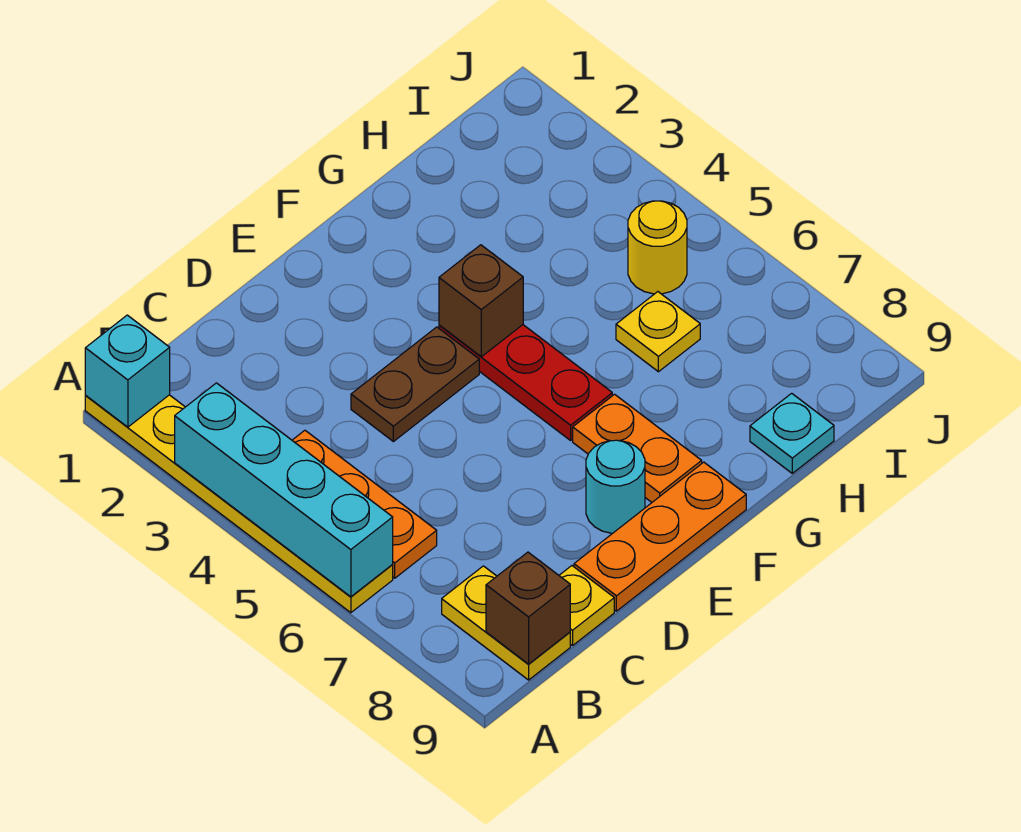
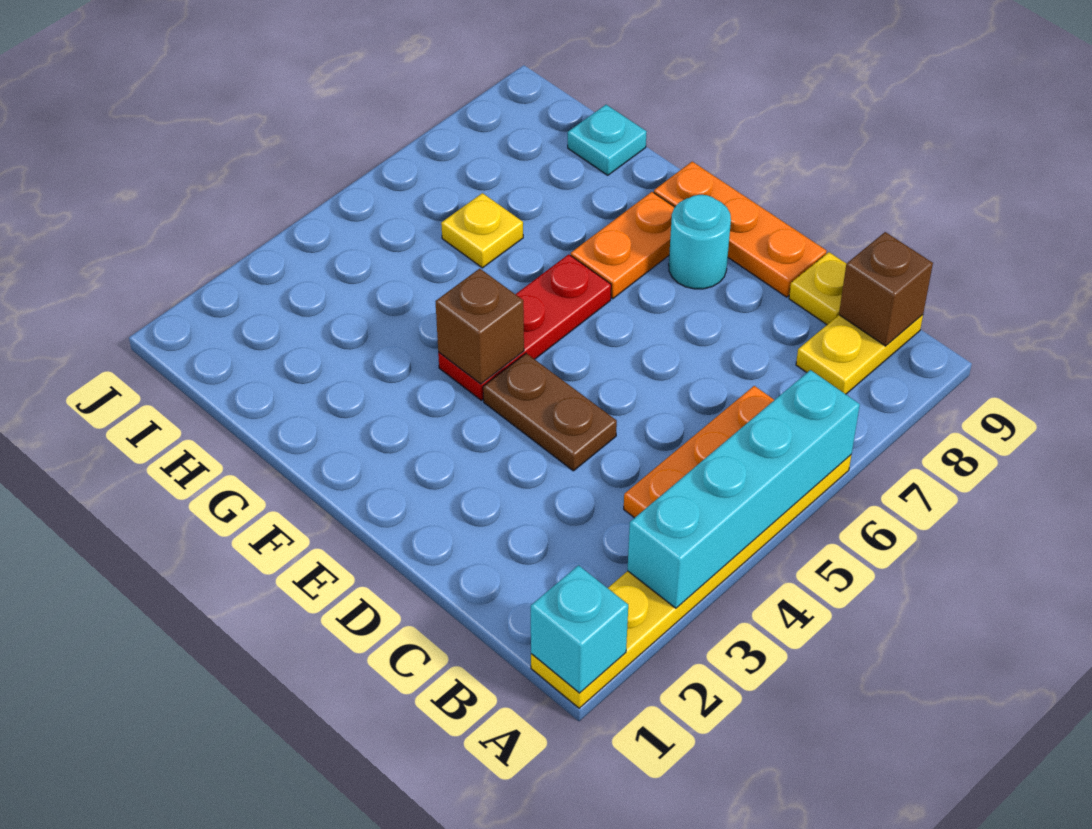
yellow 1x1 round brick [628,201,687,294] -> none

